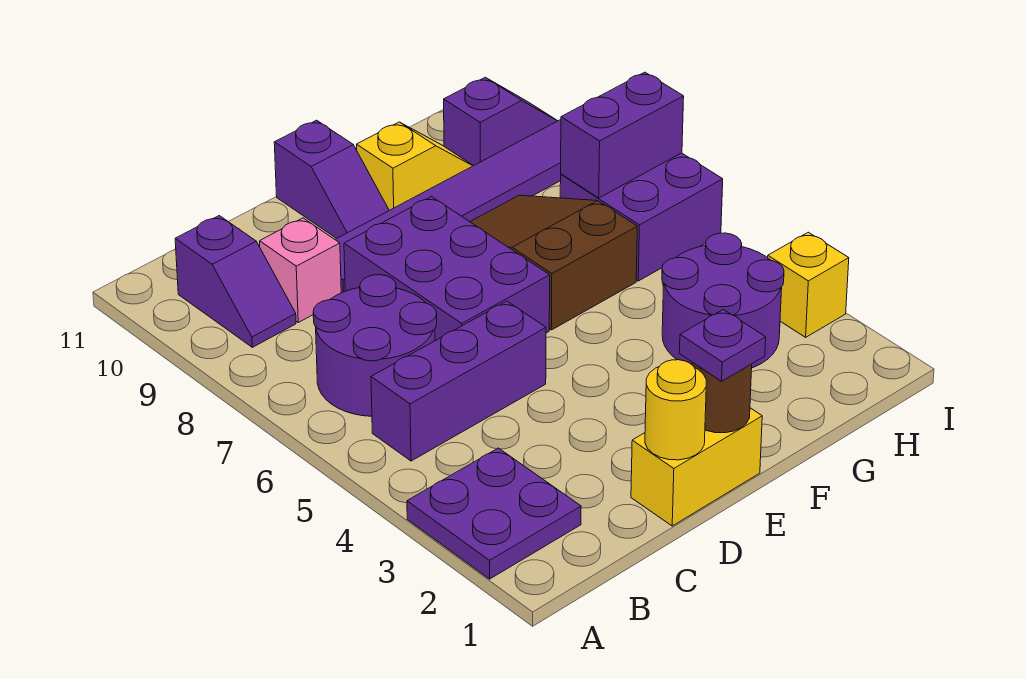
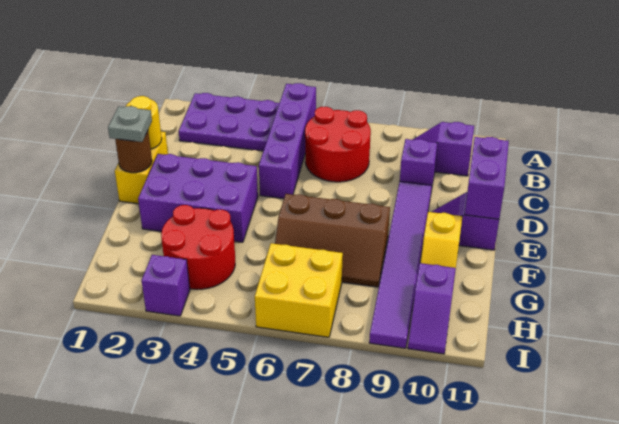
purple 2x2 plate [407,448,581,579] -> purple 2x3 plate [179,93,279,151]
purple 1x3 brick [371,301,546,461] -> purple 1x4 brick [259,83,316,199]
purple 2x2 round brick [313,275,437,416] -> red 2x2 round brick [305,107,371,182]
pink 1x1 brick [260,218,341,322] -> purple 1x1 brick [400,139,437,191]
purple 2x3 brick [344,197,550,341] -> purple 2x3 brick moved to [138,154,258,242]
purple 1x1 plate [679,309,766,381] -> grey 1x1 plate [108,106,152,142]
brown 2x3 slope [470,195,637,330] -> brown 2x3 slope turned to [275,194,390,287]
purple 2x2 round brick [662,233,784,368] -> red 2x2 round brick [161,205,235,289]
purple 2x2 brick [560,153,723,281] -> yellow 2x2 brick [255,243,343,337]
purple 1x2 brick [561,72,684,198] -> purple 1x2 brick moved to [465,137,509,219]
yellow 1x1 brick [768,232,849,337] -> purple 1x1 brick [142,255,190,316]

